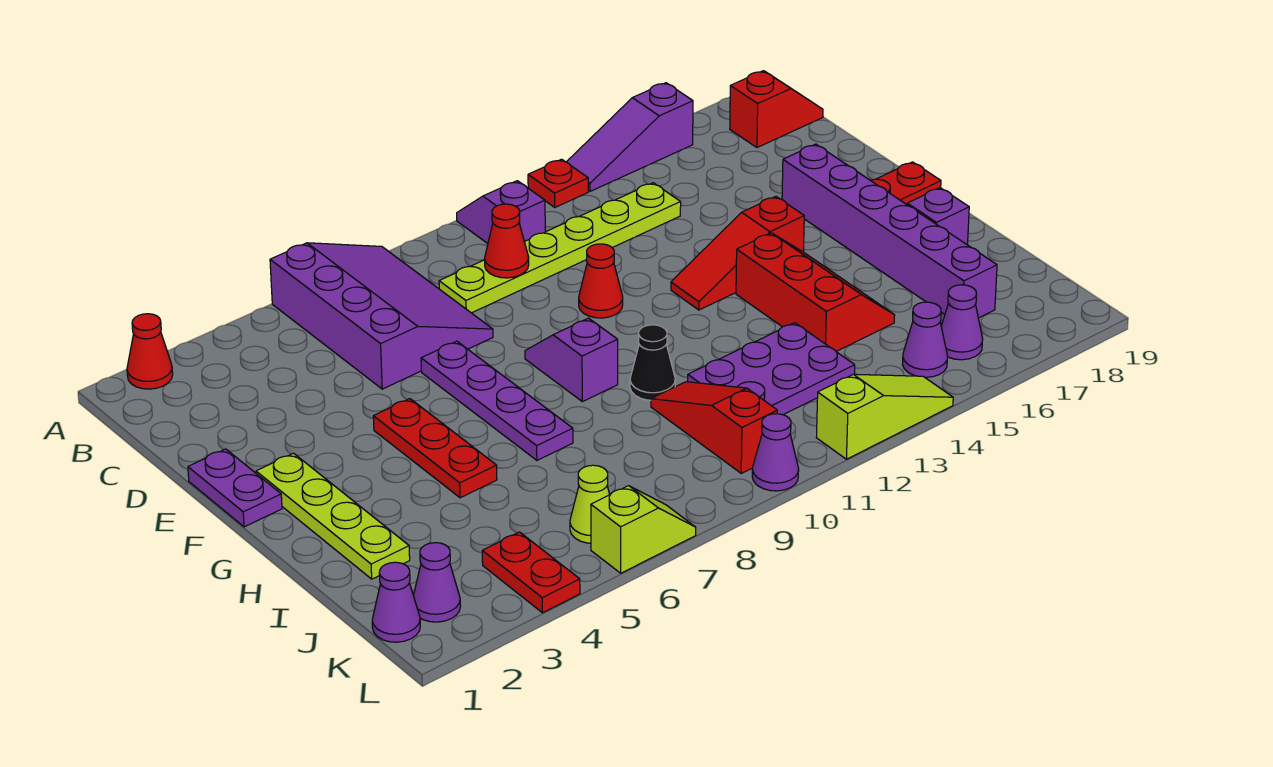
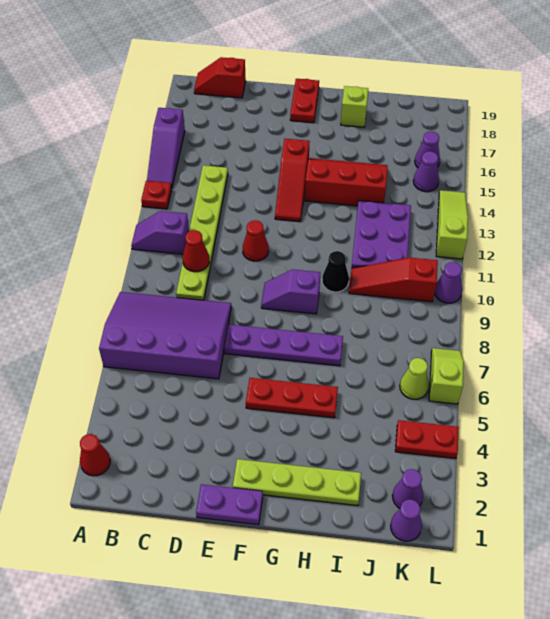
red 1x2 slope [730,71,823,148] -> red 1x2 slope turned to [194,57,246,98]
purple 1x6 brick [782,144,997,318] -> none
purple 1x1 brick [907,188,969,245] -> lime 1x1 brick [341,86,368,127]

